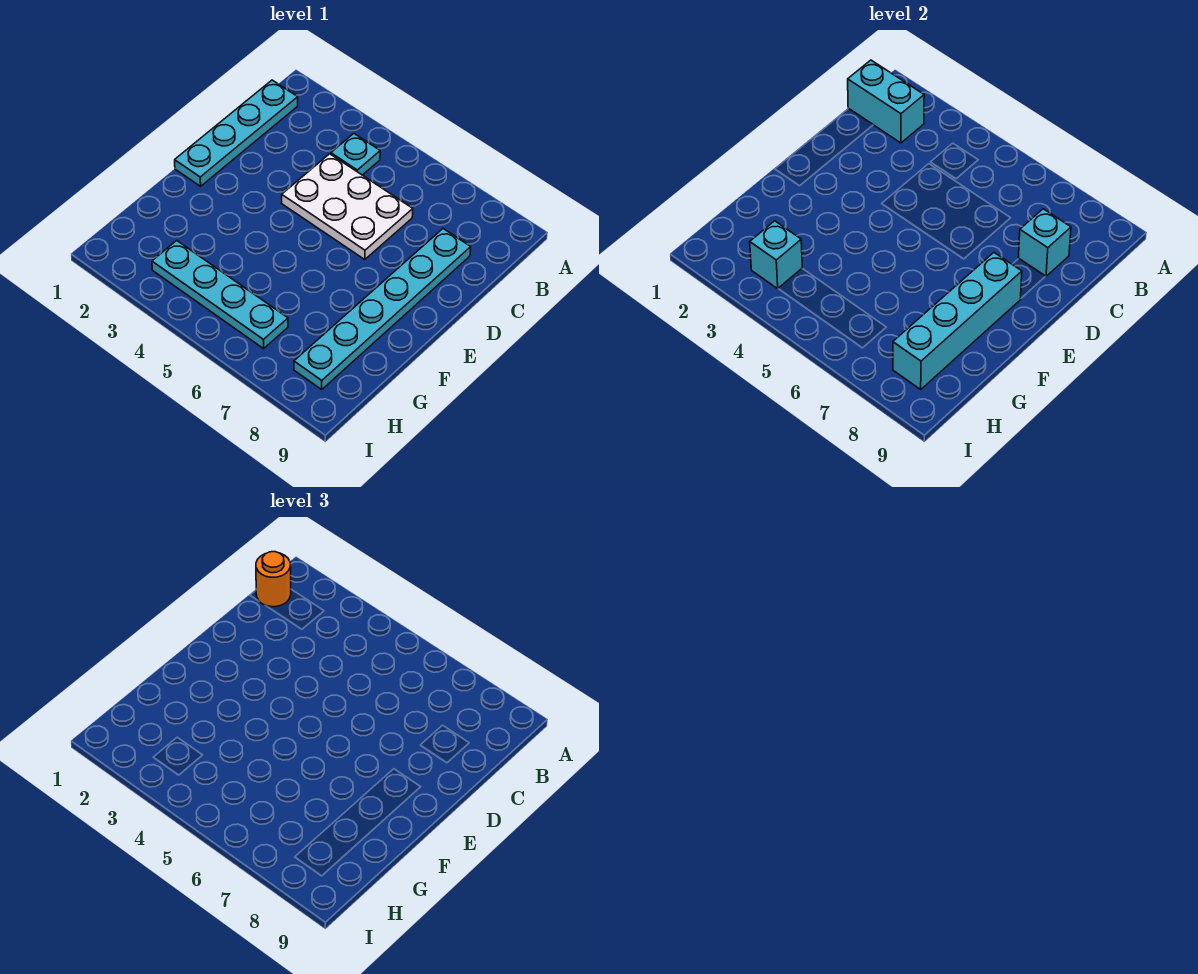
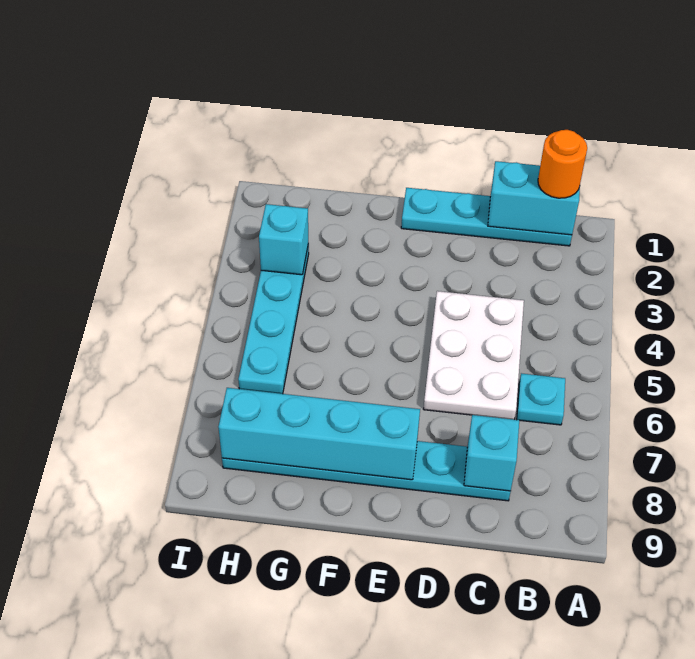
cyan 1x2 brick [848,60,924,143] -> cyan 1x2 brick turned to [488,161,580,235]
cyan 1x1 plate [331,134,380,175] -> cyan 1x1 plate moved to [517,373,565,425]

